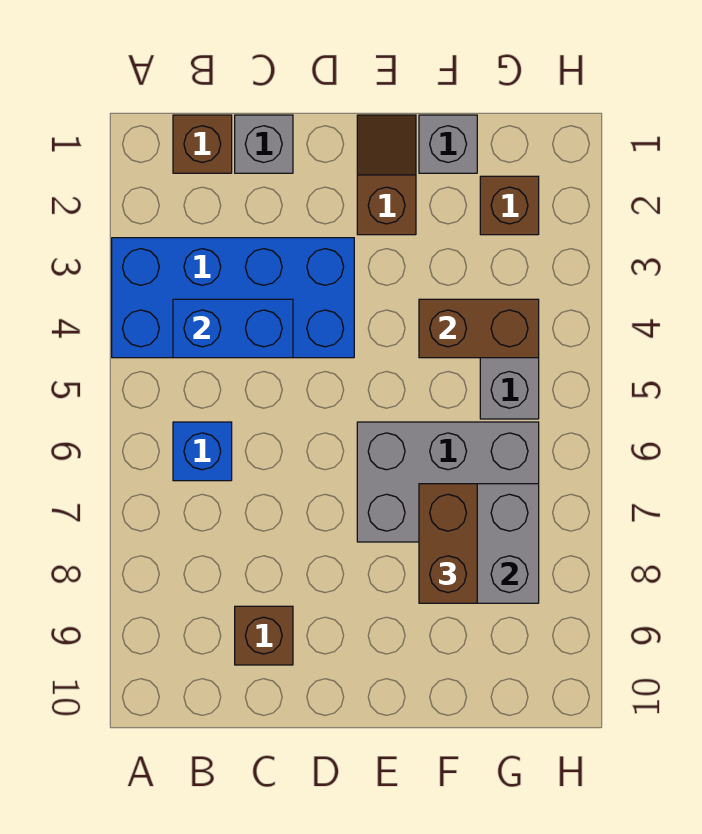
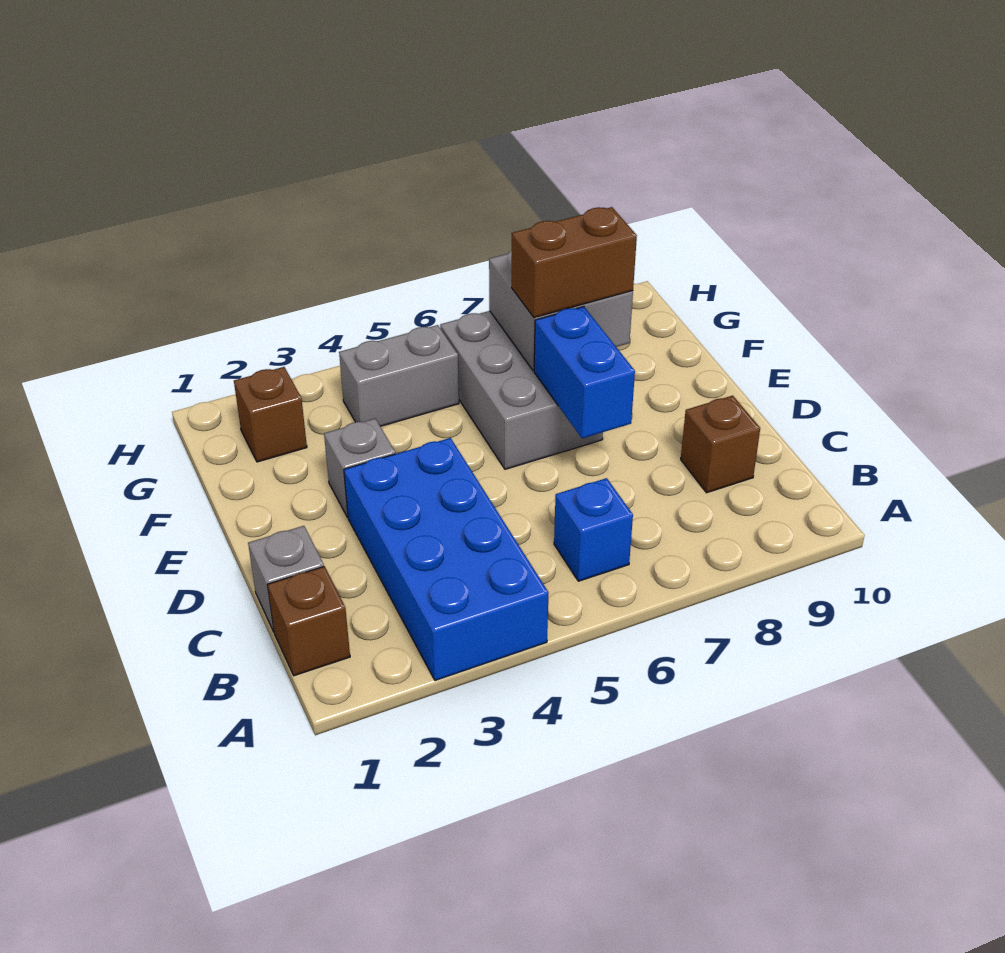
blue 1x2 brick [173,299,293,358] -> blue 1x2 brick moved to [534,307,635,438]
brown 1x2 slope [357,115,416,235] -> none
grey 1x1 brick [419,115,477,173] -> grey 1x1 brick moved to [324,419,396,517]
brown 1x2 brick [419,299,539,358] -> none

